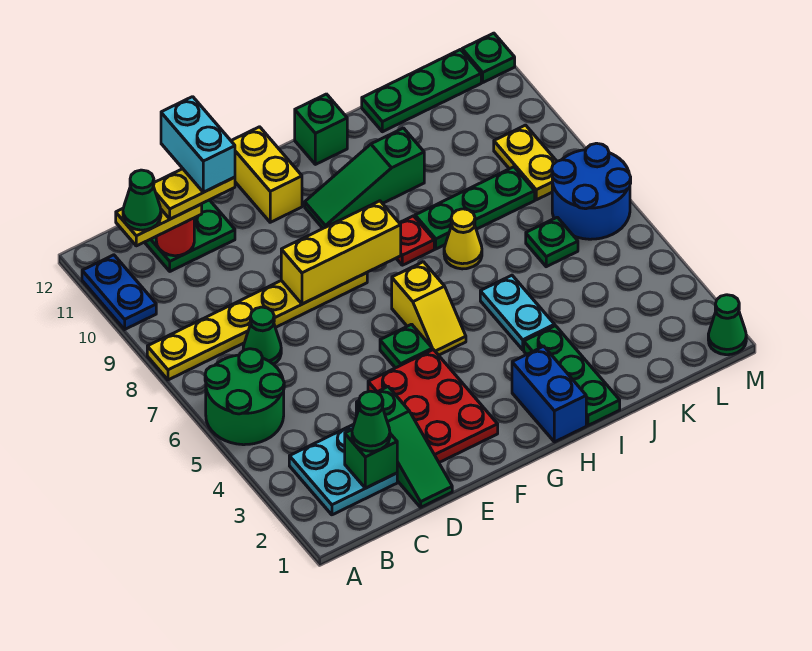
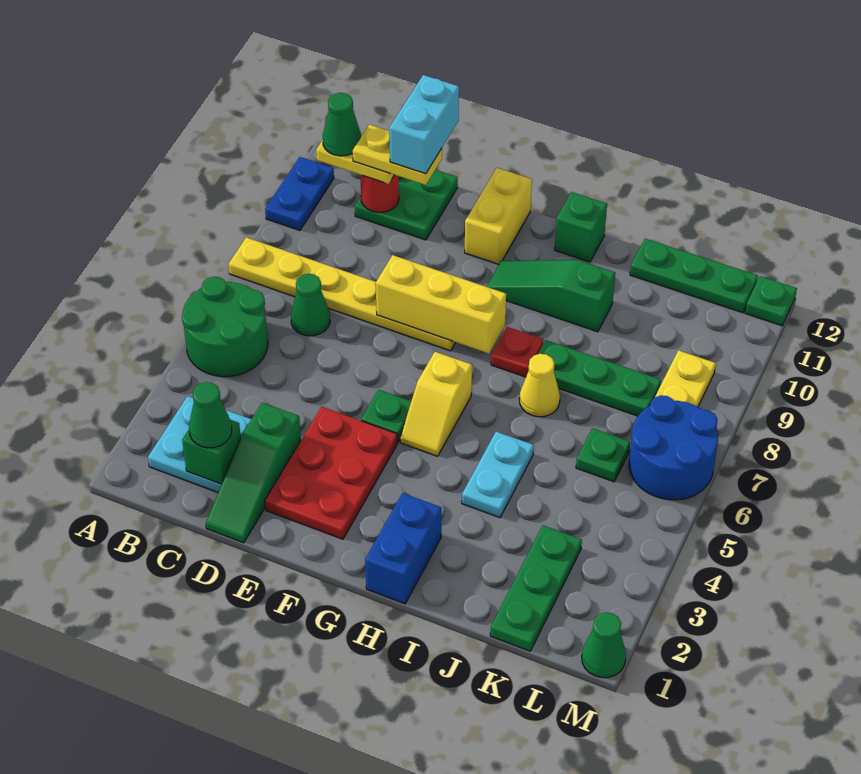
green 1x3 plate [524,326,620,425] -> green 1x3 plate moved to [490,525,582,651]

